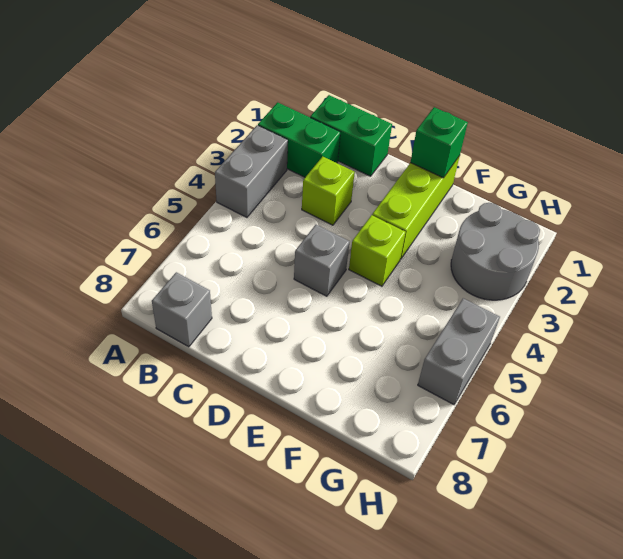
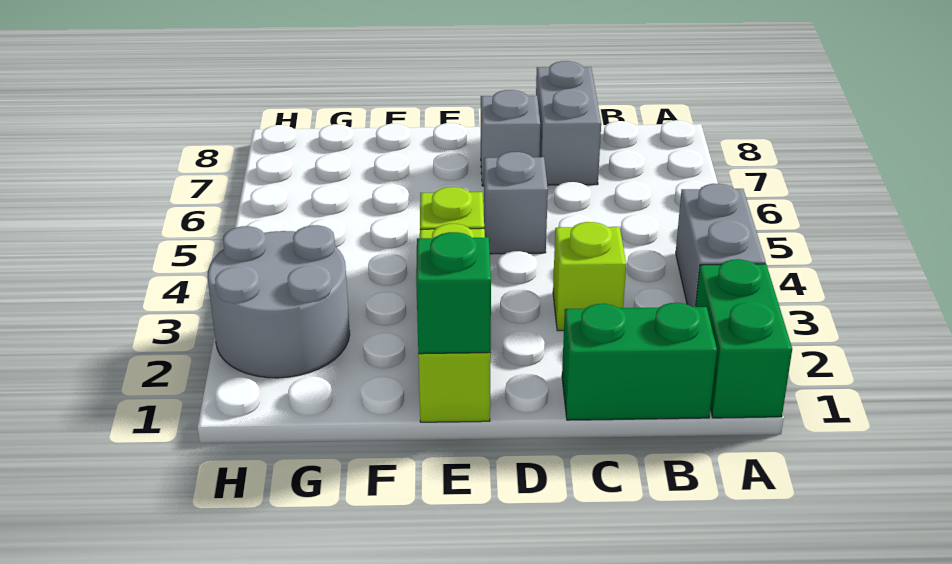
green 1x2 brick [258,102,340,177] -> green 1x2 brick turned to [696,259,792,418]
grey 1x1 brick [152,272,212,347] -> grey 1x1 brick moved to [481,90,540,186]
grey 1x2 brick [418,298,500,405] -> grey 1x2 brick moved to [536,61,601,185]

